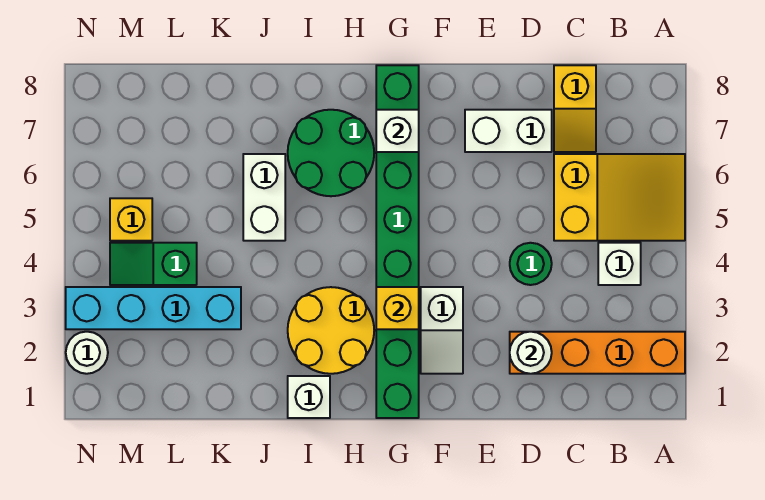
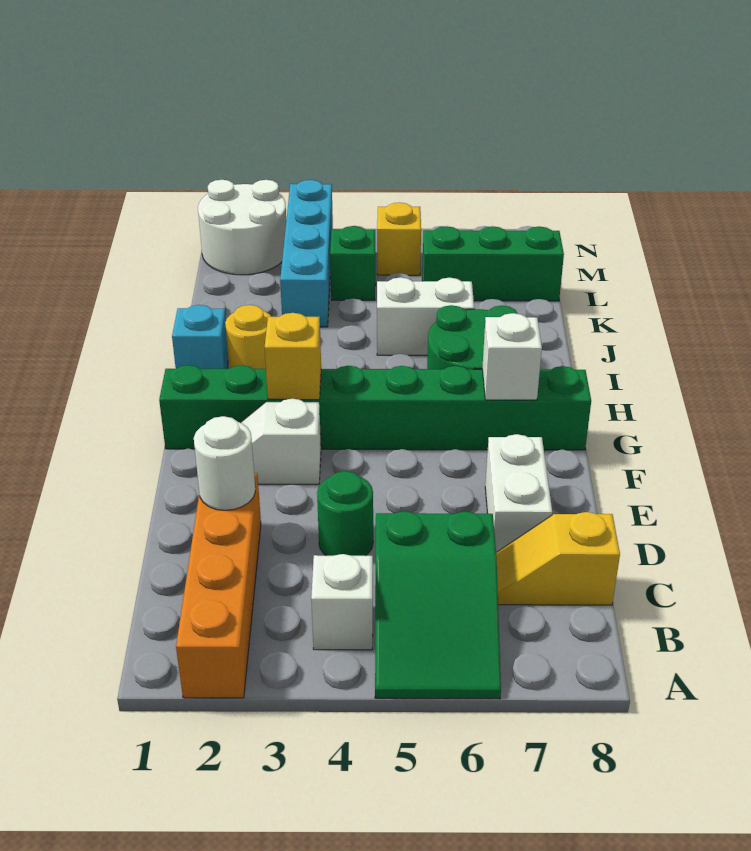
yellow 2x3 slope [554,154,685,241] -> green 2x3 slope [375,511,501,699]
yellow 2x2 round brick [288,287,374,374] -> yellow 1x1 round brick [225,305,271,369]
white 1x1 brick [288,376,330,418] -> cyan 1x1 brick [172,305,228,369]
none -> green 1x3 brick [422,226,564,301]
white 1x1 round brick [66,332,108,374] -> white 2x2 round brick [198,180,286,275]

